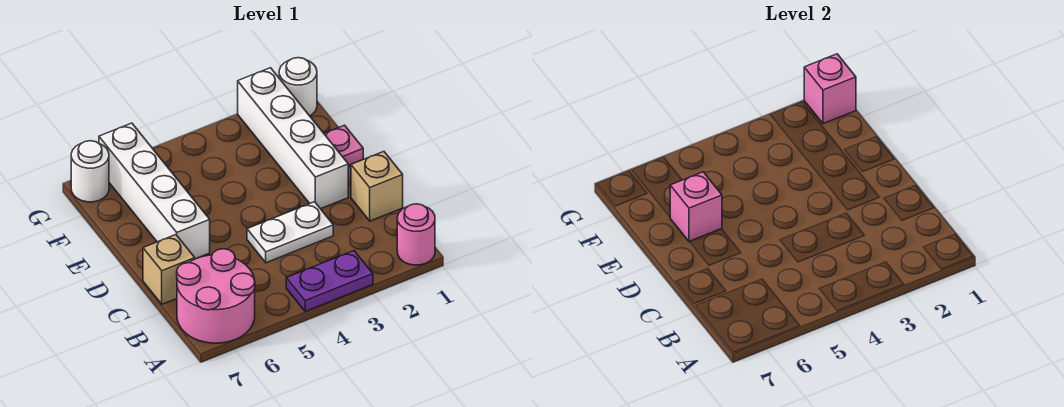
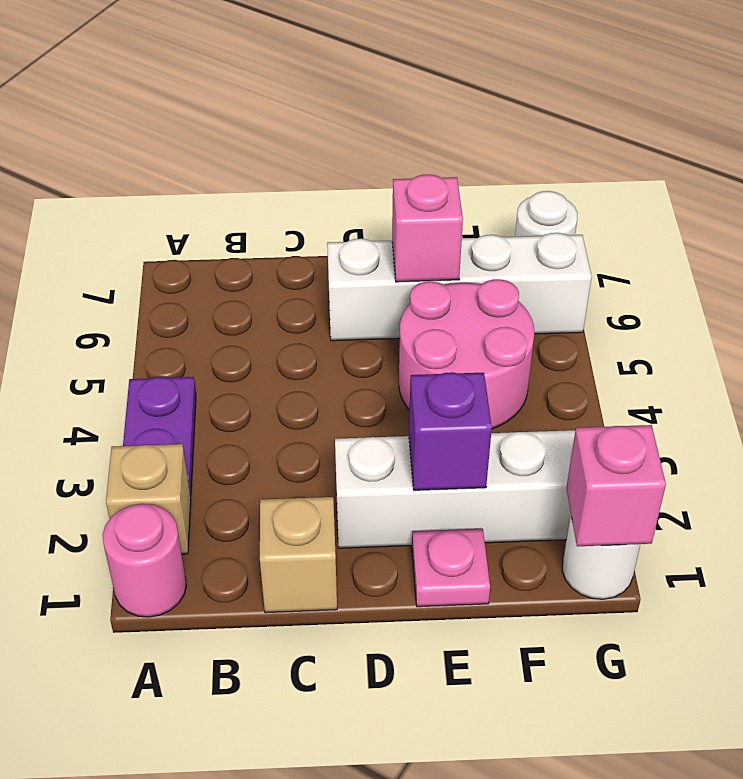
pink 2x2 round brick [177,249,255,343] -> pink 2x2 round brick moved to [399,279,534,429]
white 1x2 plate [247,202,333,263] -> none
tan 1x1 brick [143,235,195,304] -> tan 1x1 brick moved to [106,444,191,554]
none -> purple 1x1 brick [409,372,492,490]

